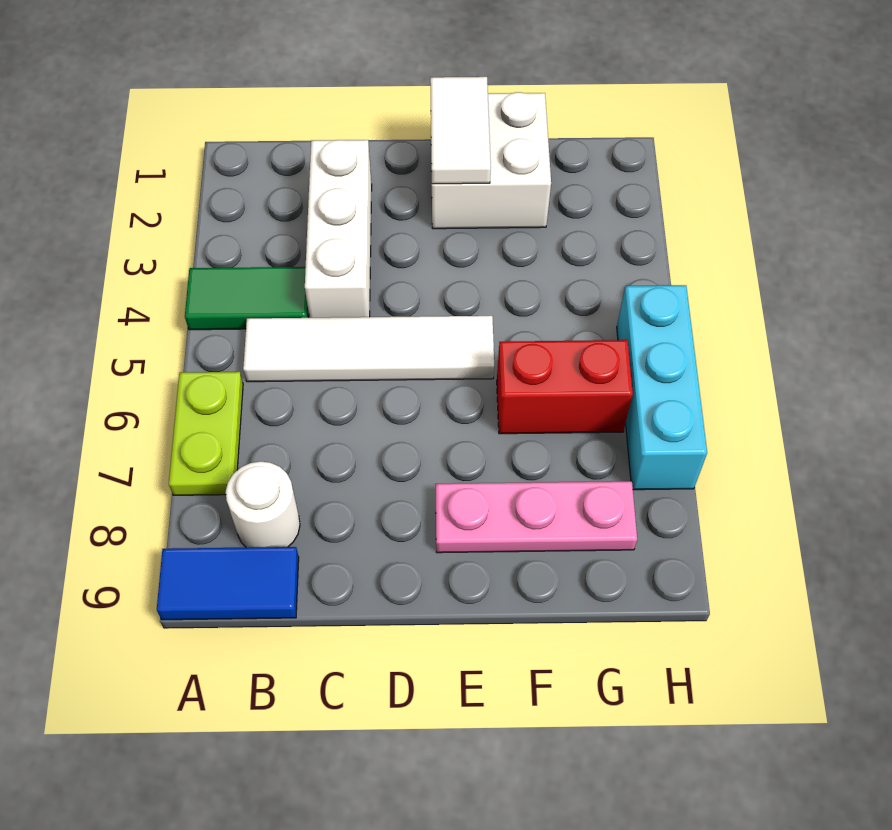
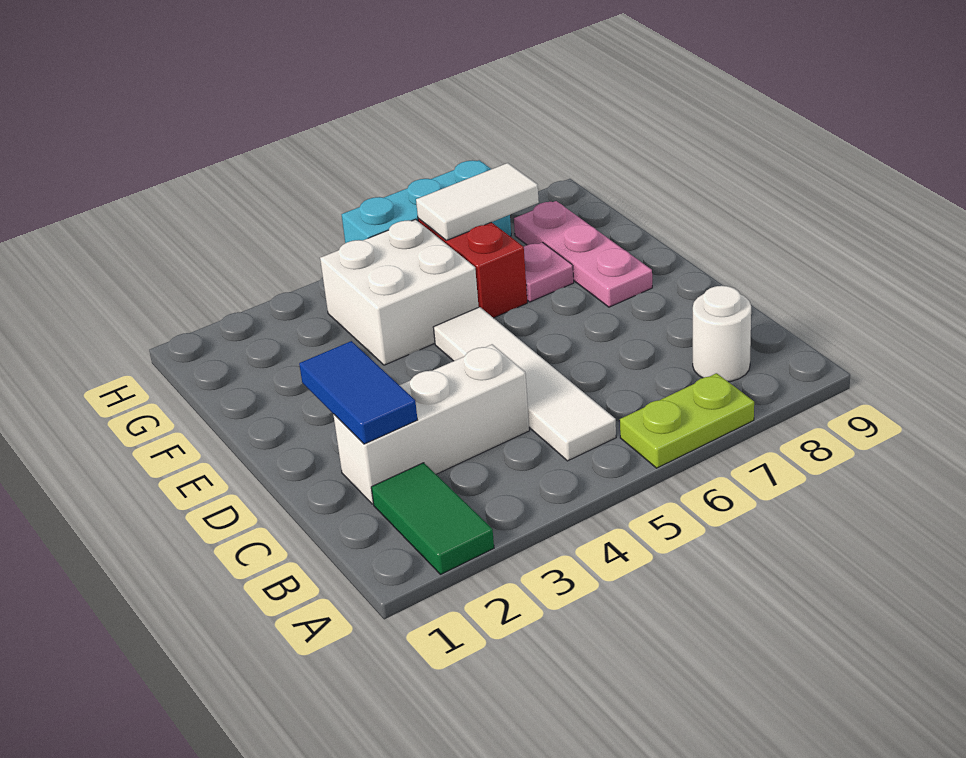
green 1x2 tile [185,267,309,330] -> green 1x2 tile moved to [371,463,494,574]
blue 1x2 tile [157,547,299,620] -> blue 1x2 tile moved to [299,341,417,444]
white 2x2 brick [431,92,551,229] -> white 2x2 brick moved to [320,219,479,365]
white 1x2 tile [430,77,491,184] -> white 1x2 tile moved to [416,163,539,240]
none -> pink 1x1 plate [524,242,574,302]

